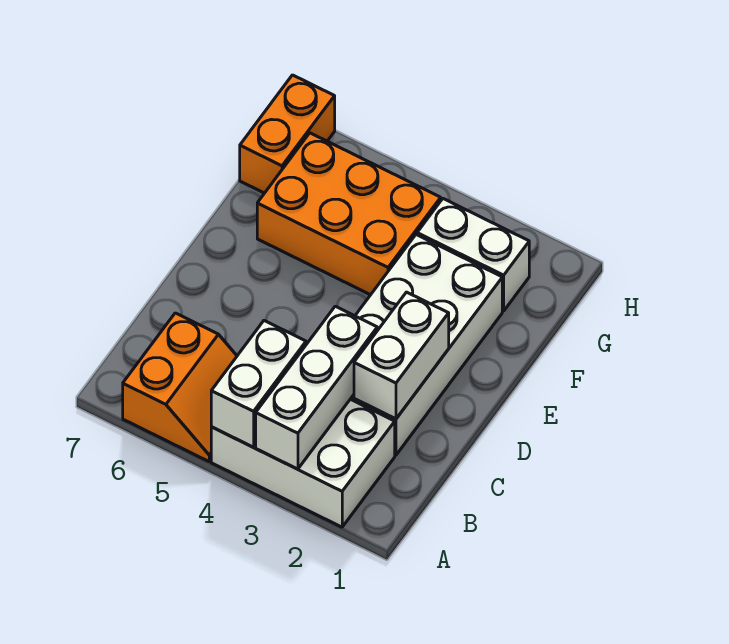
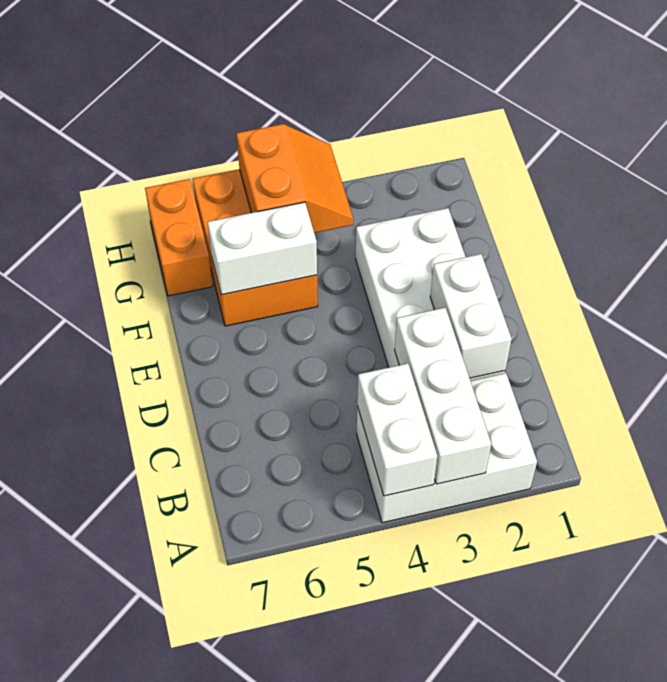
orange 2x2 slope [123,313,237,461] -> orange 2x2 slope moved to [236,124,353,233]
orange 2x3 brick [257,133,441,295] -> orange 2x3 brick turned to [193,169,318,326]
white 1x2 brick [417,199,529,311] -> white 1x2 brick moved to [208,202,317,295]

